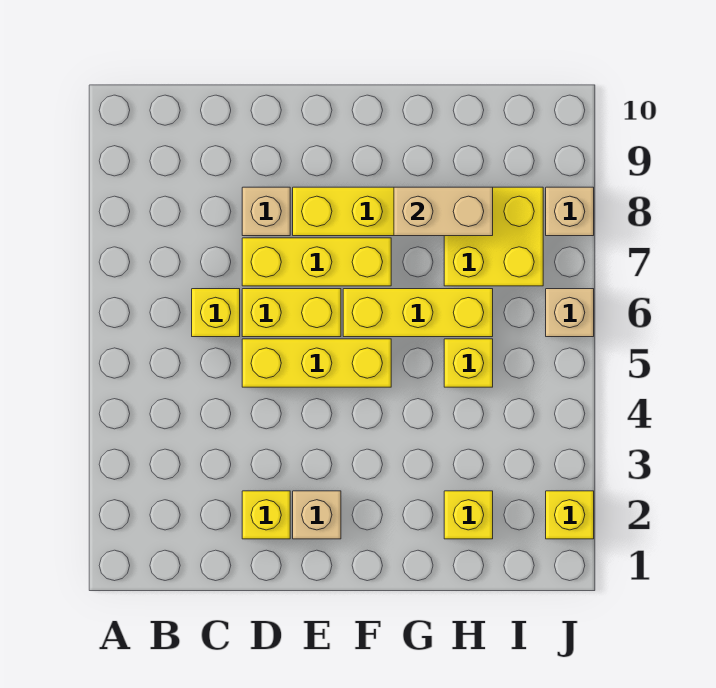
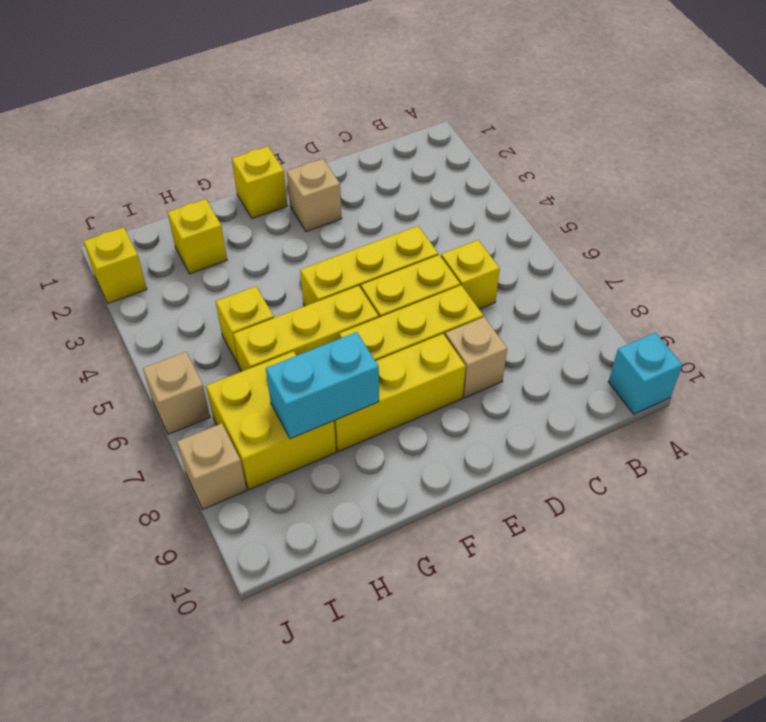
none -> cyan 1x1 brick [609,333,682,414]
yellow 1x1 brick [242,491,290,539] -> yellow 1x1 brick moved to [232,146,287,219]
tan 1x2 brick [394,187,493,236] -> cyan 1x2 brick [266,332,379,439]

